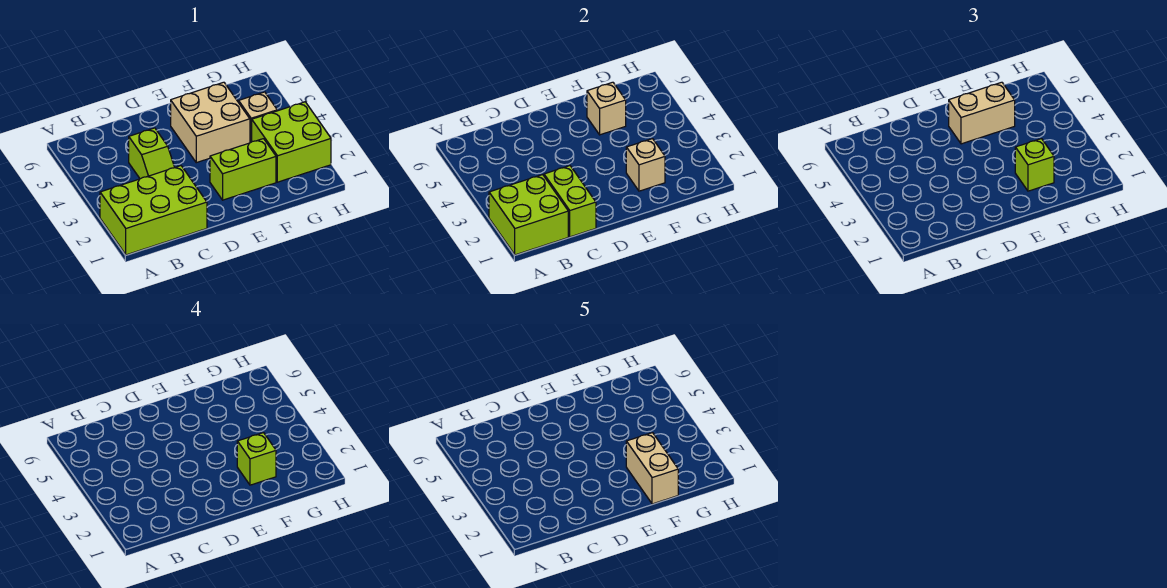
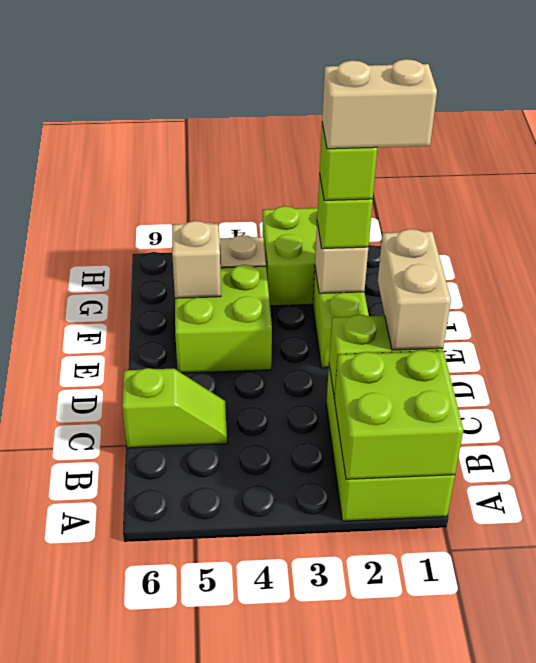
lime 1x2 slope [129,128,175,179] -> lime 1x2 slope moved to [122,368,227,448]
tan 2x2 brick [171,82,250,163] -> lime 2x2 brick [175,265,272,373]
tan 1x2 brick [949,82,1015,144] -> tan 1x2 brick moved to [378,229,451,350]

